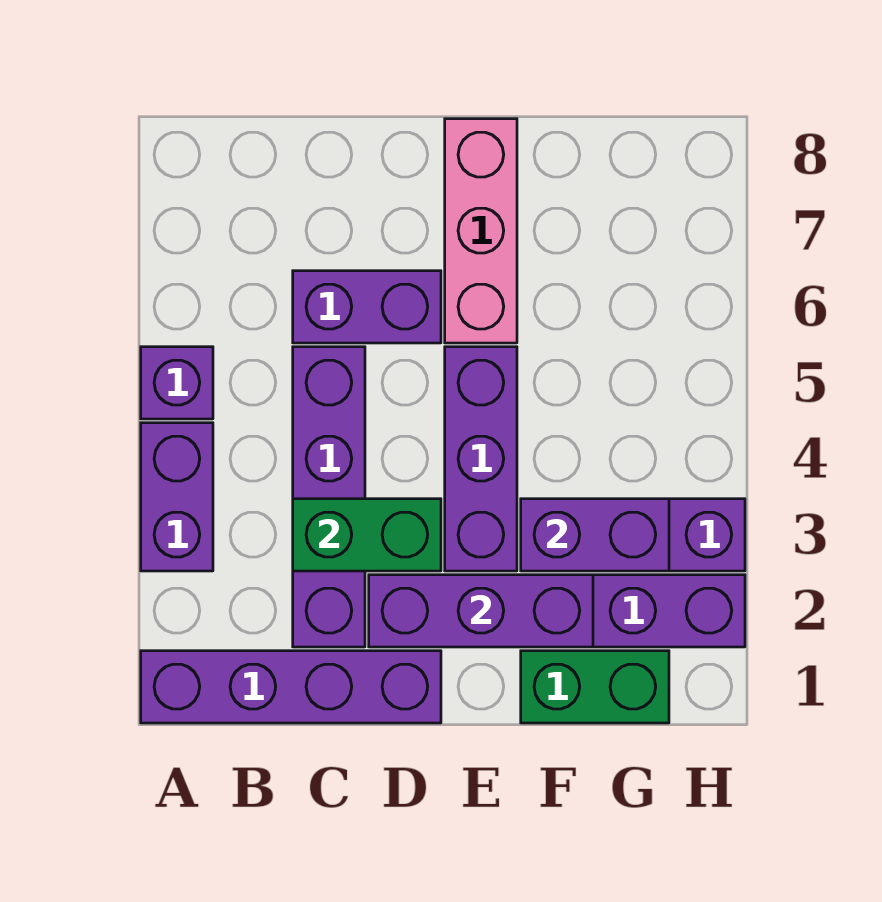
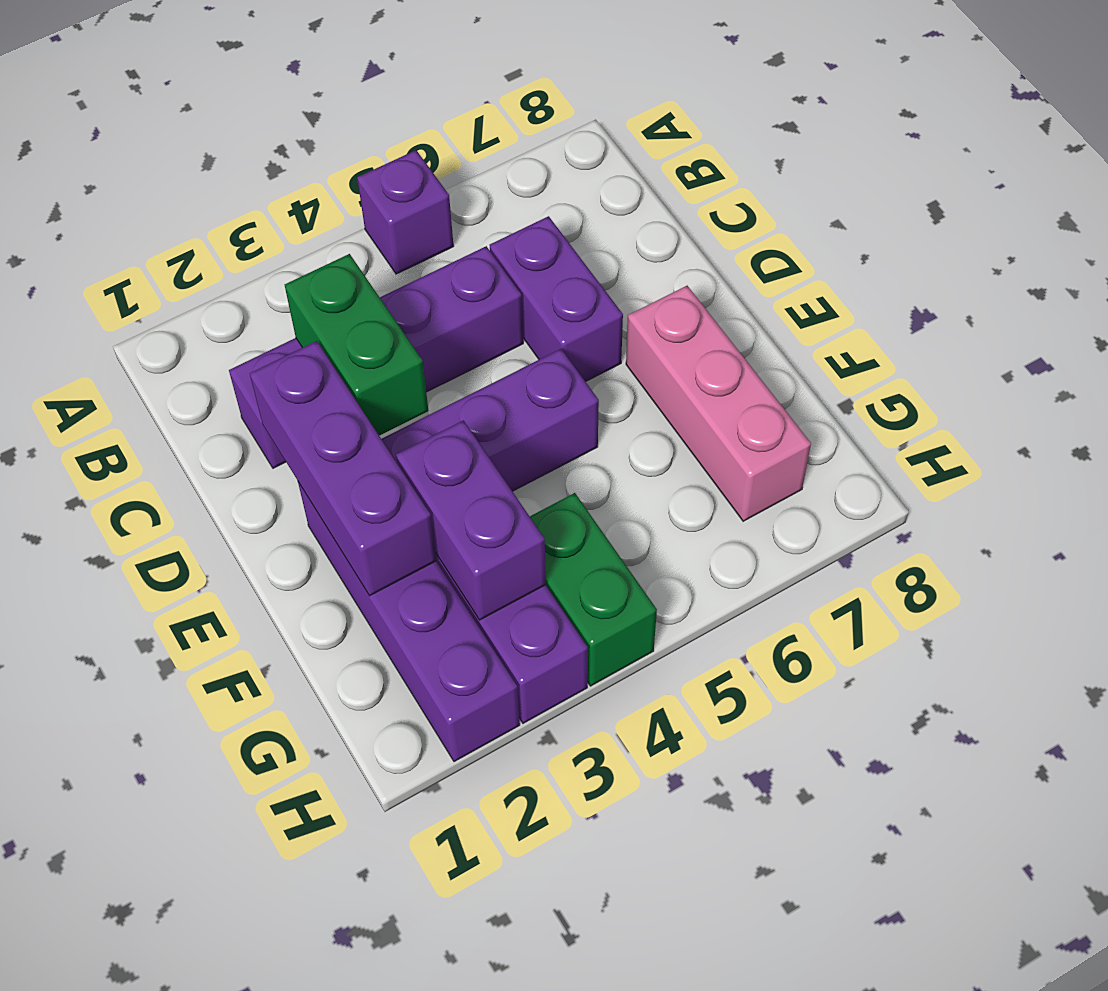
purple 1x4 brick [141,651,441,723] -> none
purple 1x2 brick [141,423,213,571] -> none
pink 1x3 brick [445,119,517,343] -> pink 1x3 brick turned to [626,286,811,521]
green 1x2 brick [521,651,669,723] -> green 1x2 brick moved to [530,493,657,686]

